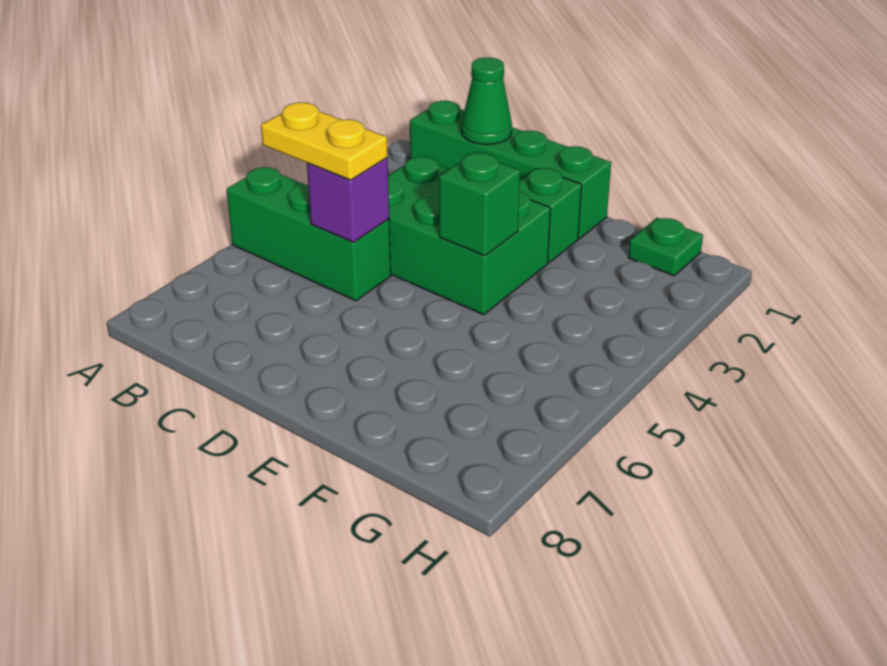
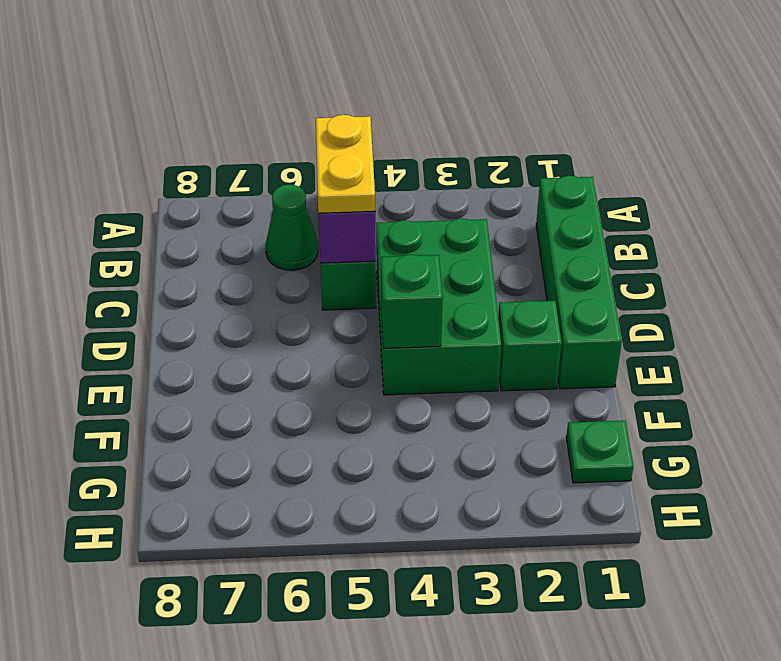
green 1x1 cone [461,57,512,144] -> green 1x1 cone moved to [266,185,318,270]

